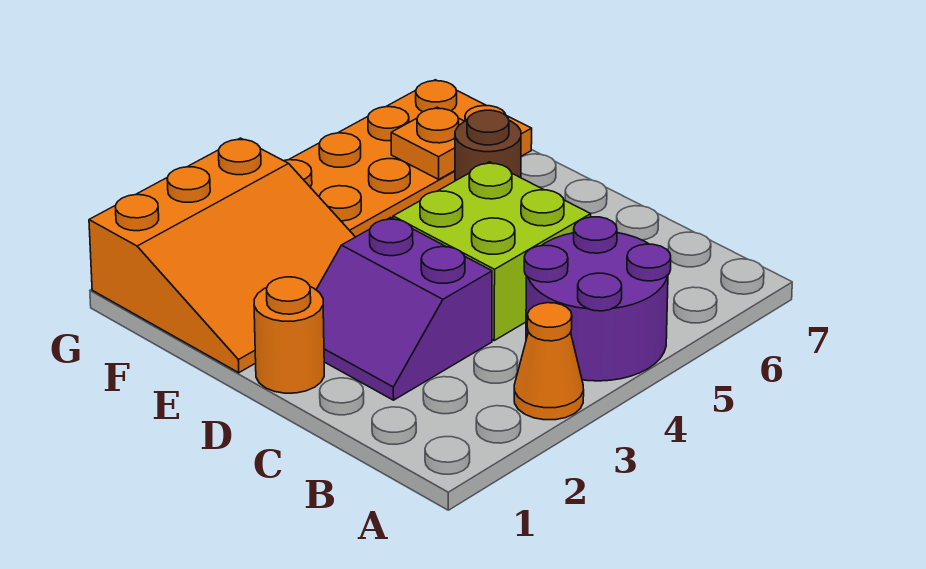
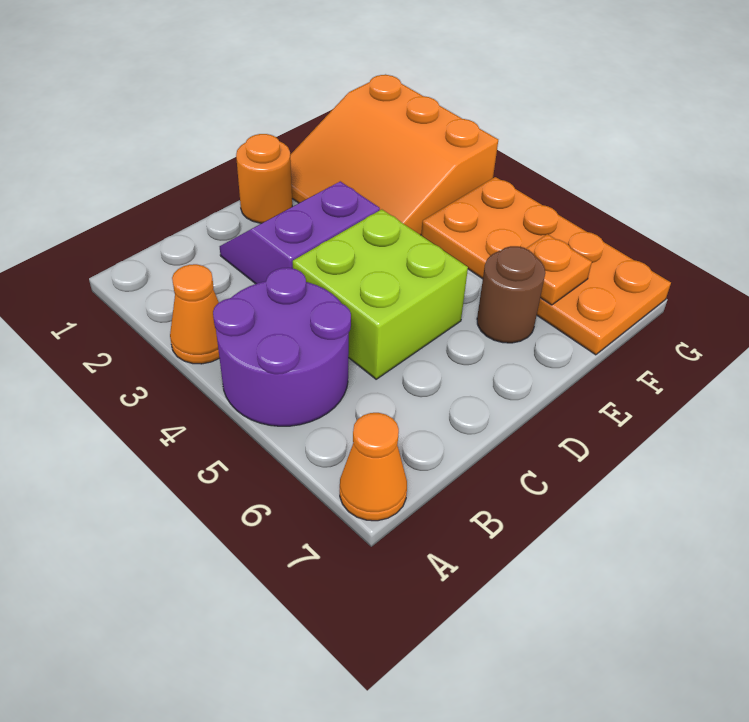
none -> orange 1x1 cone [340,413,407,521]

